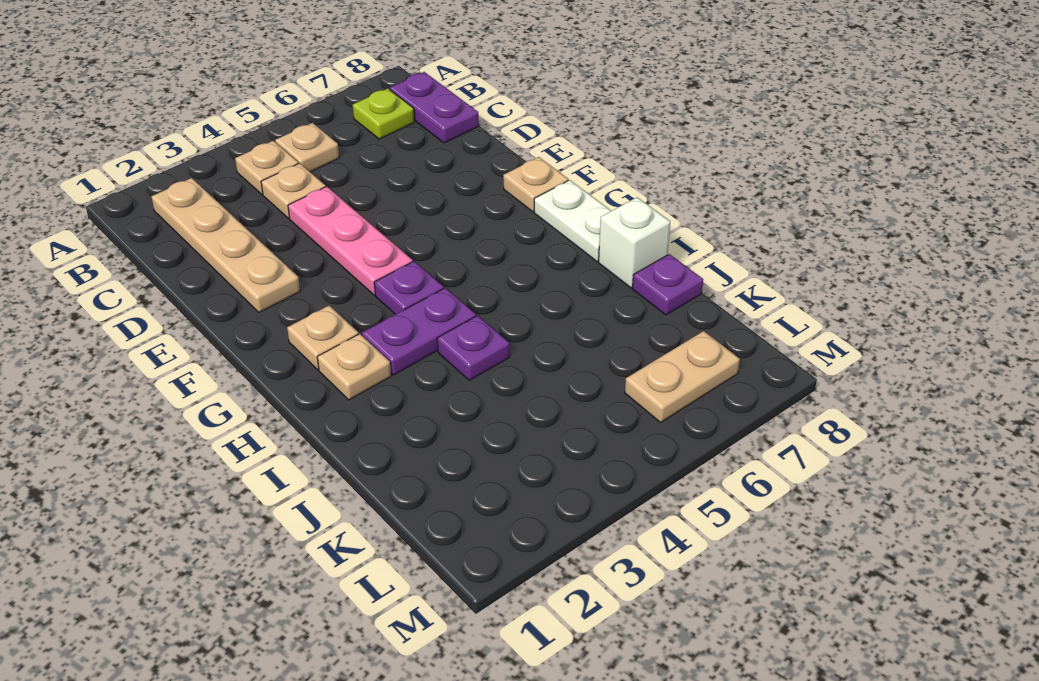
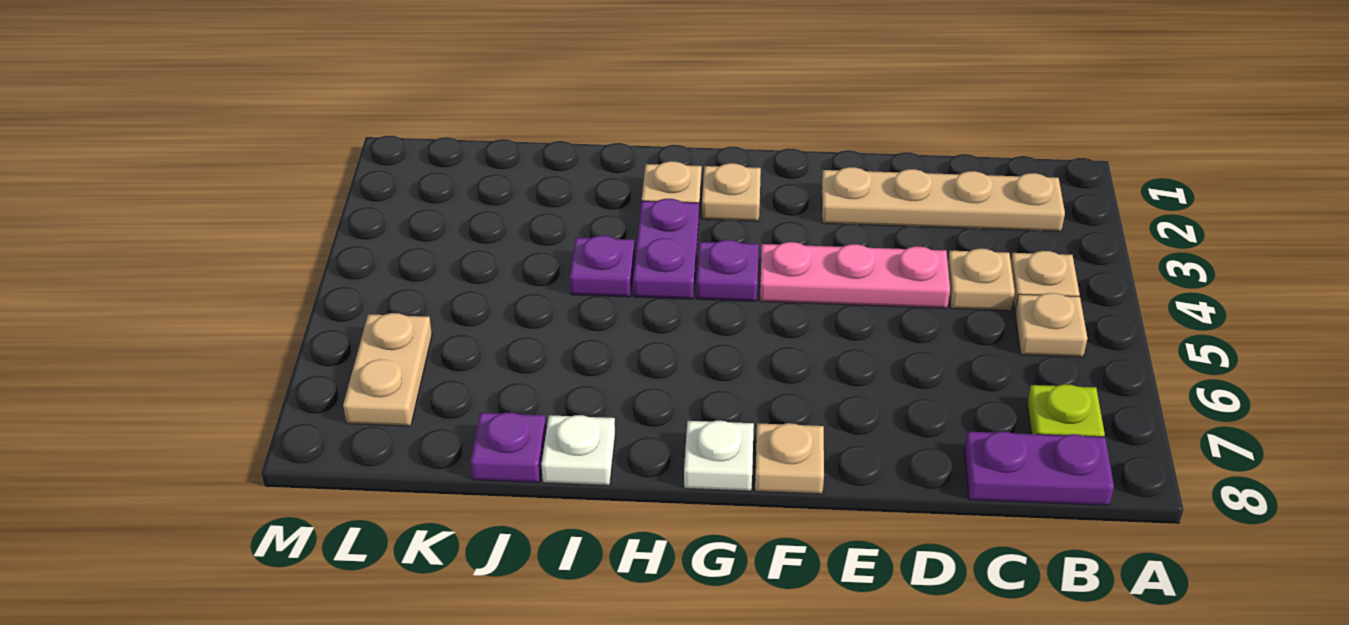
white 1x2 plate [534,180,611,261] -> white 1x1 plate [684,421,754,491]
white 1x1 brick [599,197,670,288] -> white 1x1 plate [541,415,615,485]

